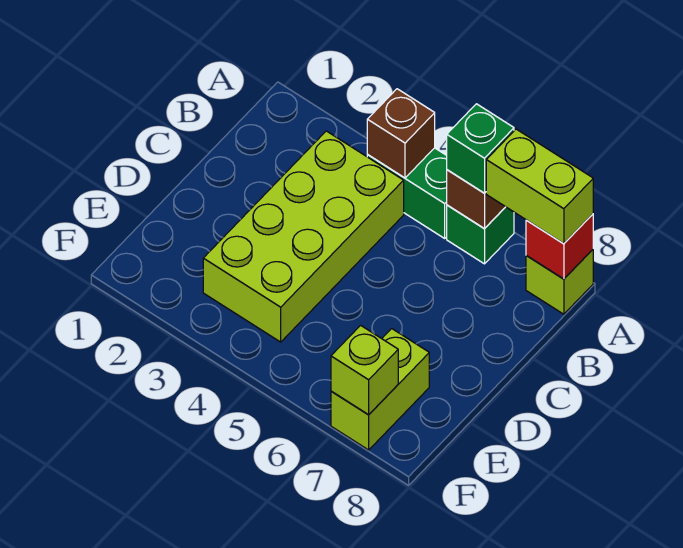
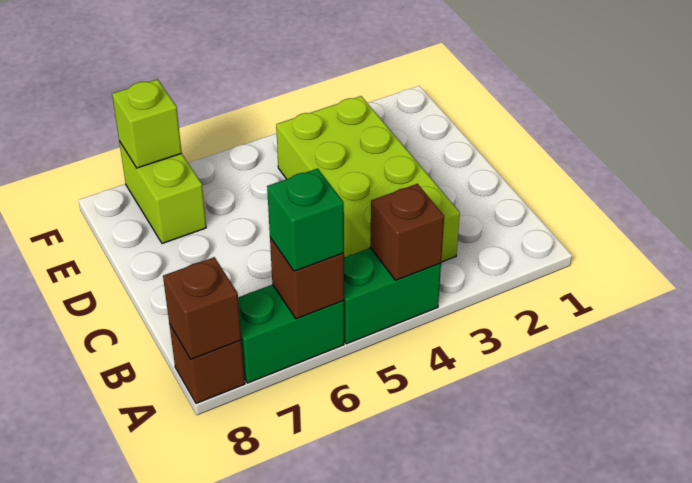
green 1x1 brick [447,205,514,264] -> green 1x2 brick [238,285,344,383]
lime 1x2 brick [486,129,593,244] -> none
lime 1x1 brick [526,250,593,314] -> brown 1x1 brick [169,324,245,404]
red 1x1 brick [526,214,593,279] -> brown 1x1 brick [163,257,241,359]

